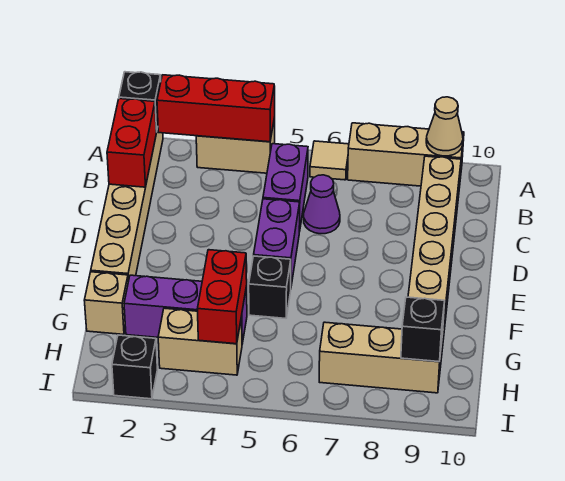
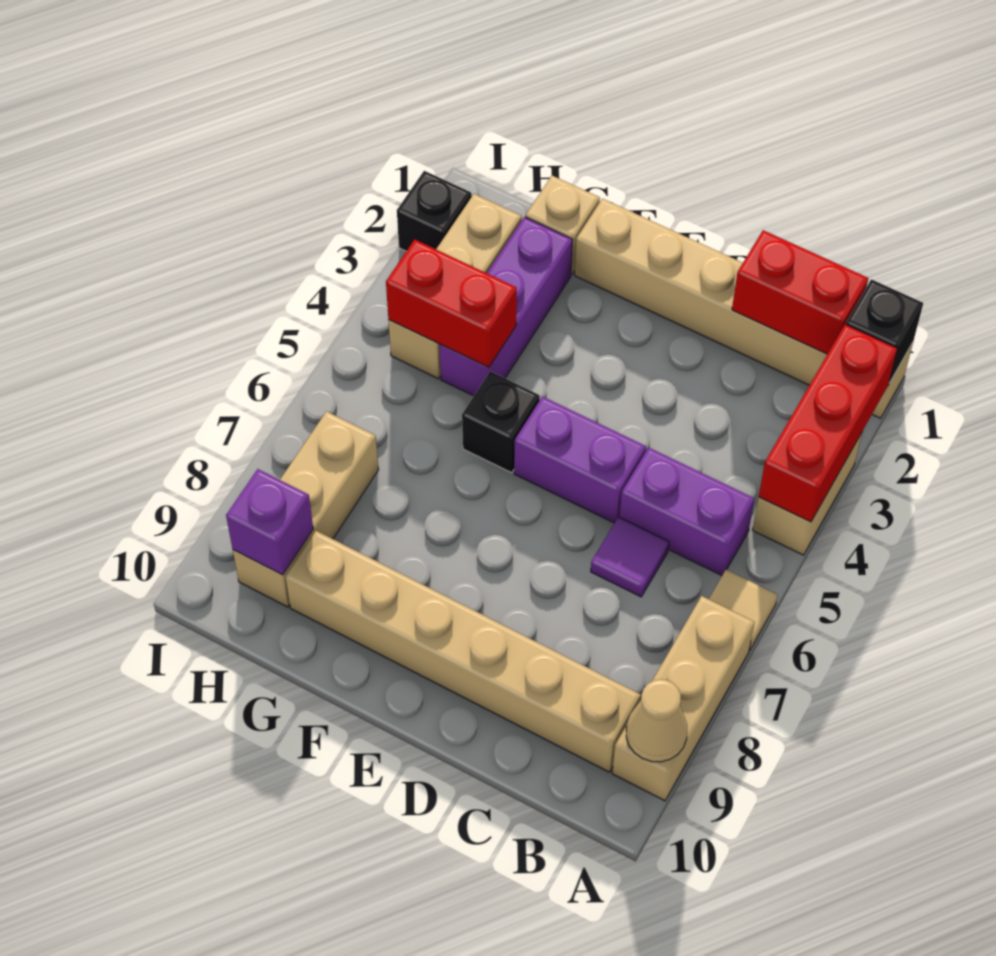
purple 1x1 cone [304,175,340,234] -> purple 1x1 tile [591,517,669,597]
tan 1x2 brick [158,308,242,375] -> tan 1x3 brick [388,194,522,379]
black 1x1 brick [401,297,445,362] -> purple 1x1 brick [226,469,313,575]

